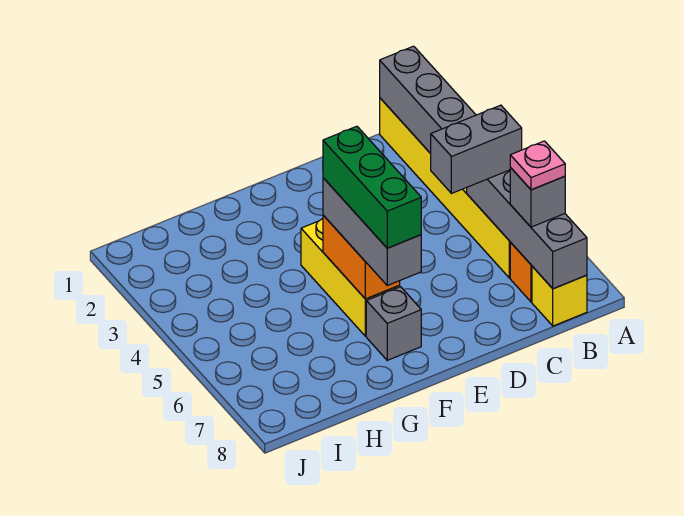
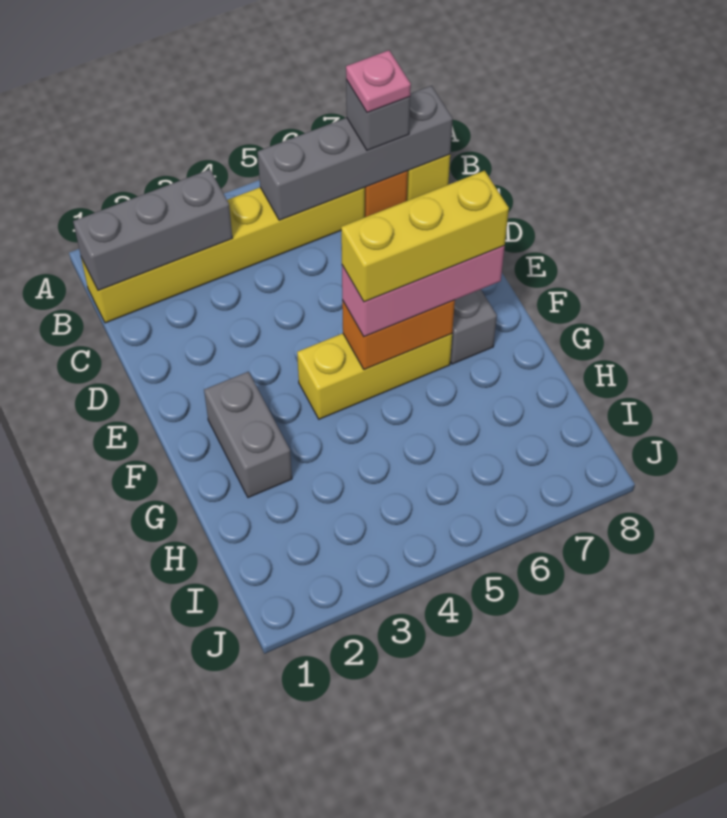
grey 1x2 brick [430,105,522,194] -> grey 1x2 brick moved to [204,372,292,498]
grey 1x3 brick [323,178,421,285] -> pink 1x3 brick [342,246,505,337]
green 1x3 brick [323,126,421,248] -> yellow 1x3 brick [341,171,509,302]

